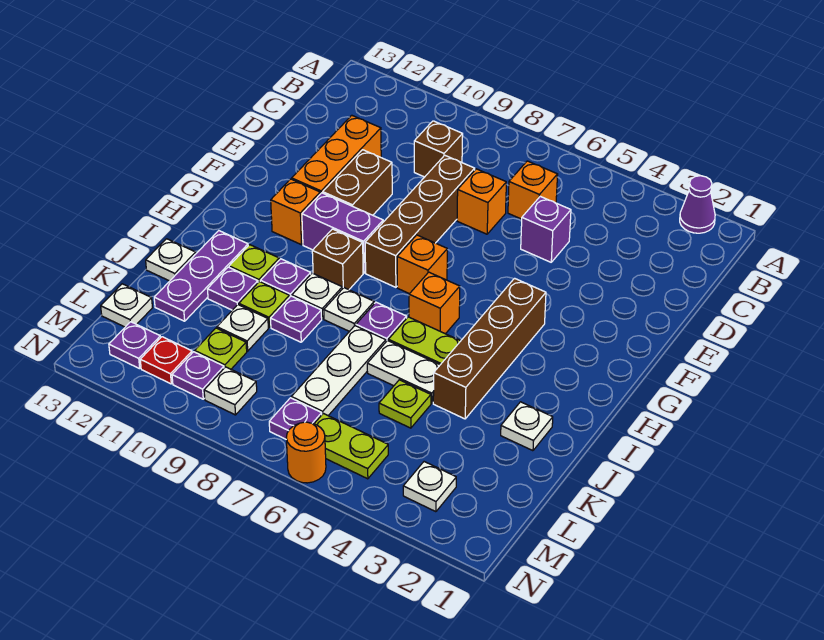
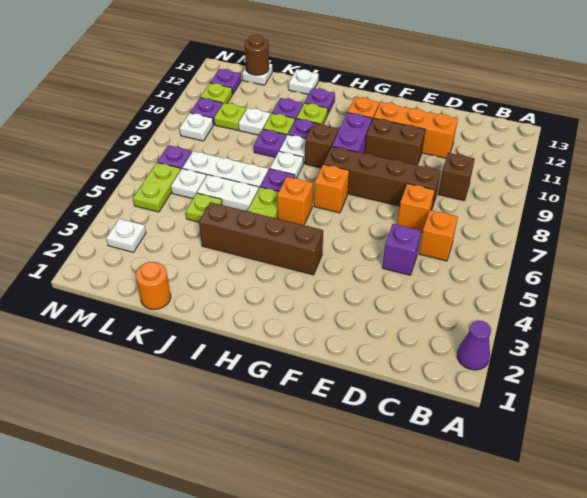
purple 1x3 plate [154,231,248,321] -> purple 1x1 plate [305,88,335,115]
white 1x1 plate [501,402,553,451] -> white 1x1 plate moved to [171,168,206,199]
white 1x2 plate [367,341,440,403] -> white 1x2 plate turned to [197,175,259,211]
none -> brown 1x1 round brick [245,35,269,75]
red 1x1 plate [140,337,192,384] -> lime 1x1 plate [200,83,233,104]
orange 1x1 round brick [286,422,326,483] -> orange 1x1 round brick moved to [136,262,171,309]

